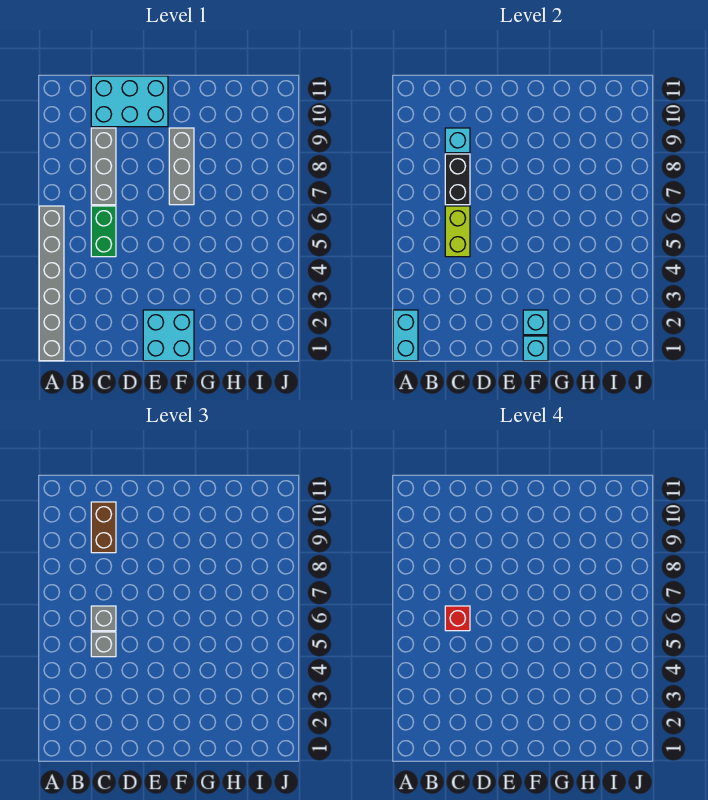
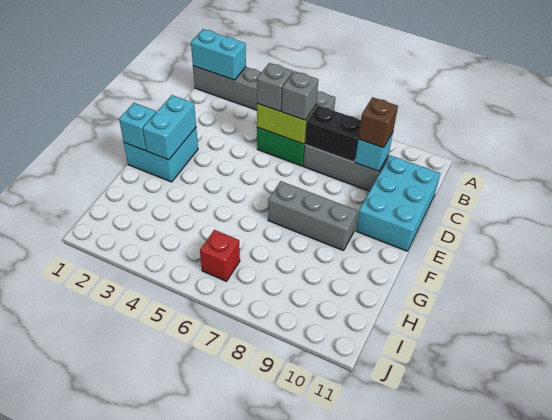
red 1x1 brick [445,606,470,631] -> red 1x1 brick moved to [200,230,240,281]
brown 1x2 brick [91,502,116,553] -> brown 1x1 brick [358,97,398,148]
cyan 1x1 brick [523,310,548,335] -> cyan 1x2 brick [143,95,196,160]

